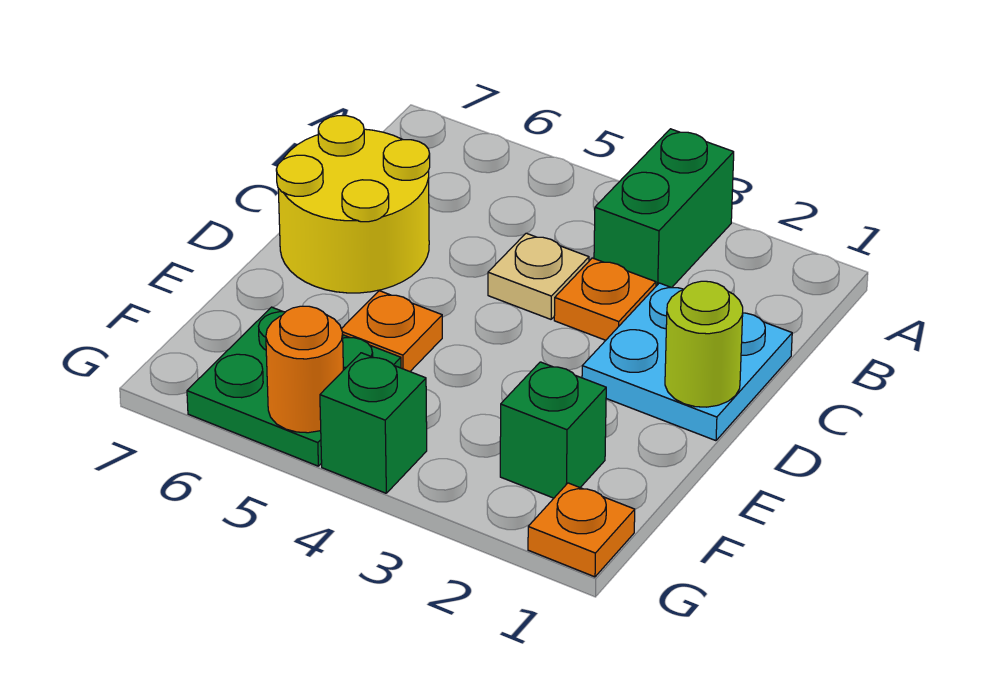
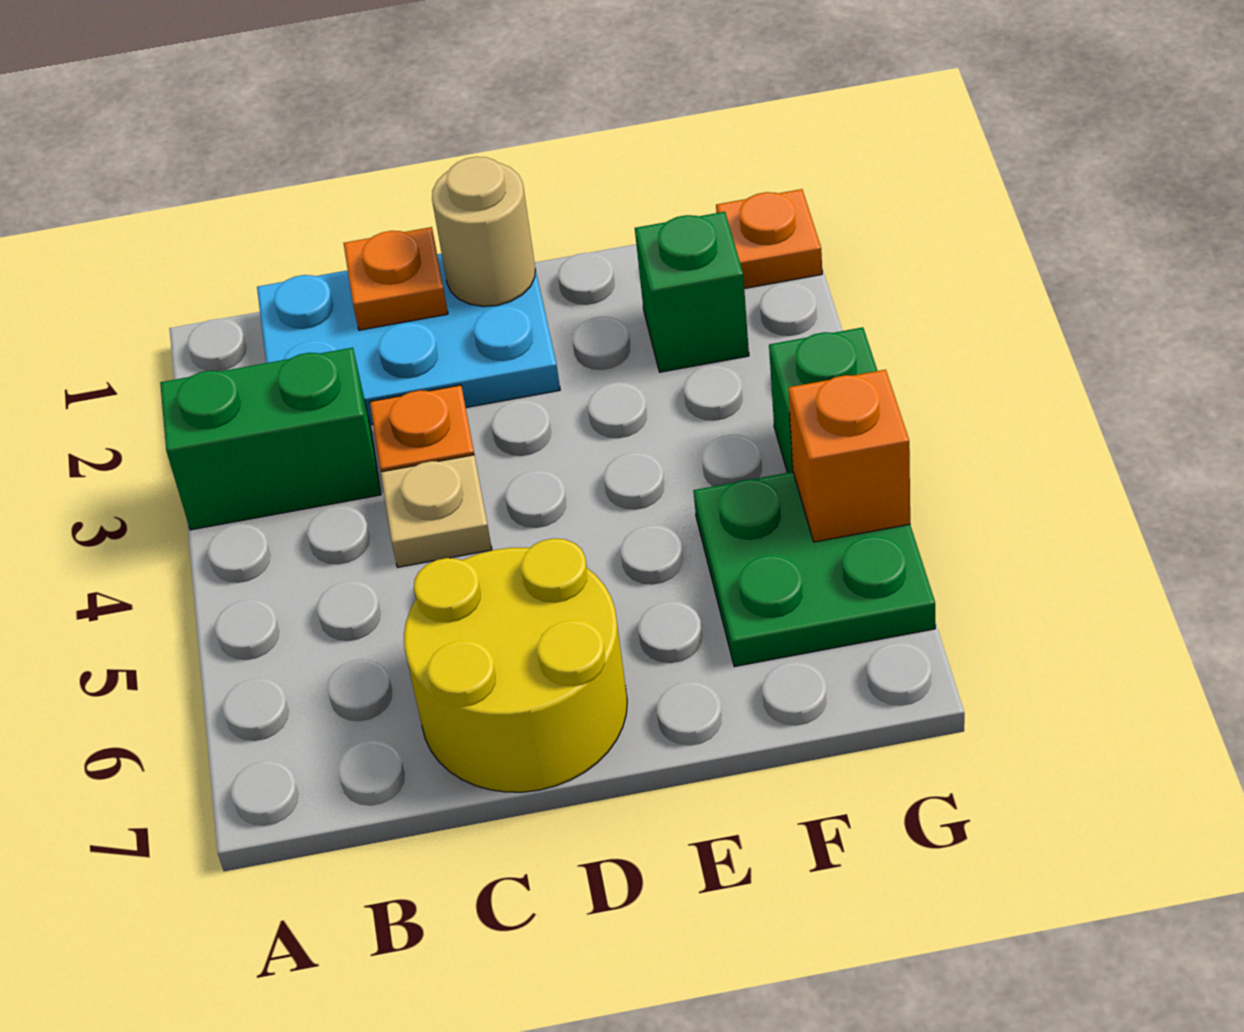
cyan 2x2 plate [582,283,792,441] -> cyan 2x3 plate [257,254,560,425]
lime 1x1 round brick [665,281,743,407] -> tan 1x1 round brick [432,157,535,306]
orange 1x1 plate [342,291,442,371] -> orange 1x1 plate moved to [344,227,448,330]
orange 1x1 round brick [266,306,343,433] -> orange 1x1 brick [788,370,910,542]

